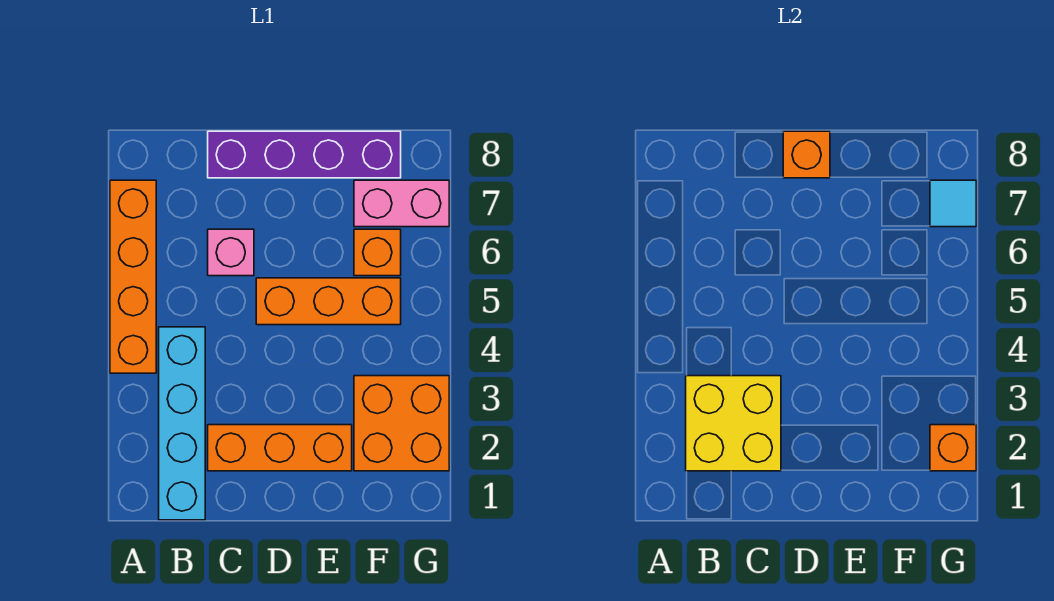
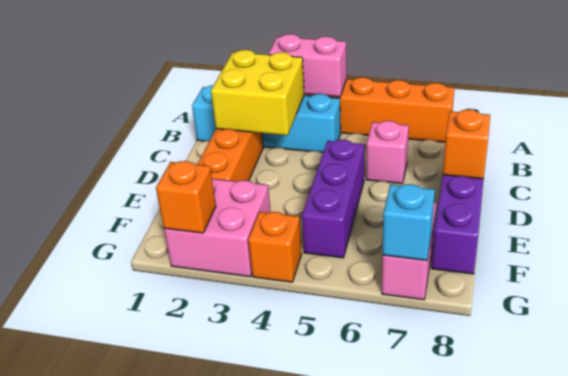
none -> pink 1x2 brick [268,34,347,97]
orange 1x3 brick [256,278,401,325] -> purple 1x3 brick [302,140,364,258]
orange 2x2 brick [354,376,449,471] -> pink 2x2 brick [164,178,270,277]
orange 1x1 brick [354,229,401,276] -> orange 1x1 brick moved to [248,212,302,282]
cyan 1x1 tile [930,180,976,227] -> cyan 1x1 brick [383,184,435,260]

